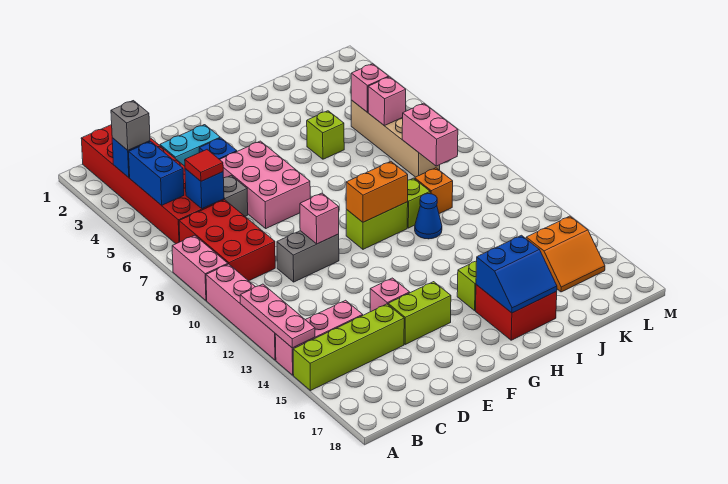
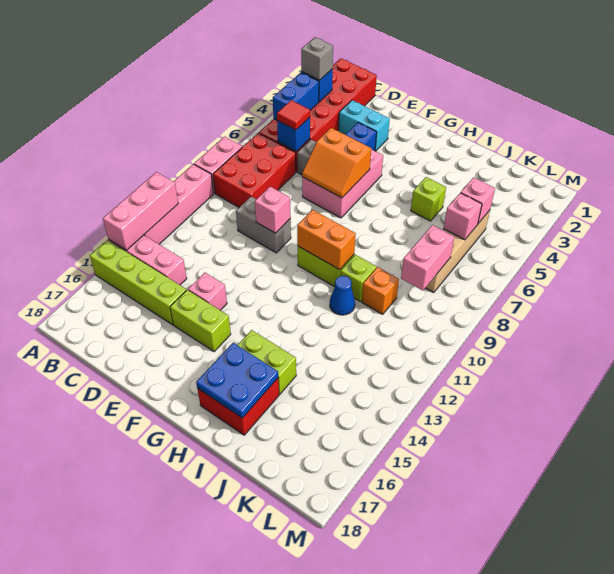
pink 1x3 plate [240,284,315,348] -> pink 1x3 brick [103,172,178,250]
blue 2x2 slope [476,235,557,313] -> blue 2x2 plate [196,343,278,418]
orange 2x2 slope [526,216,605,292] -> orange 2x2 slope moved to [302,128,371,198]

